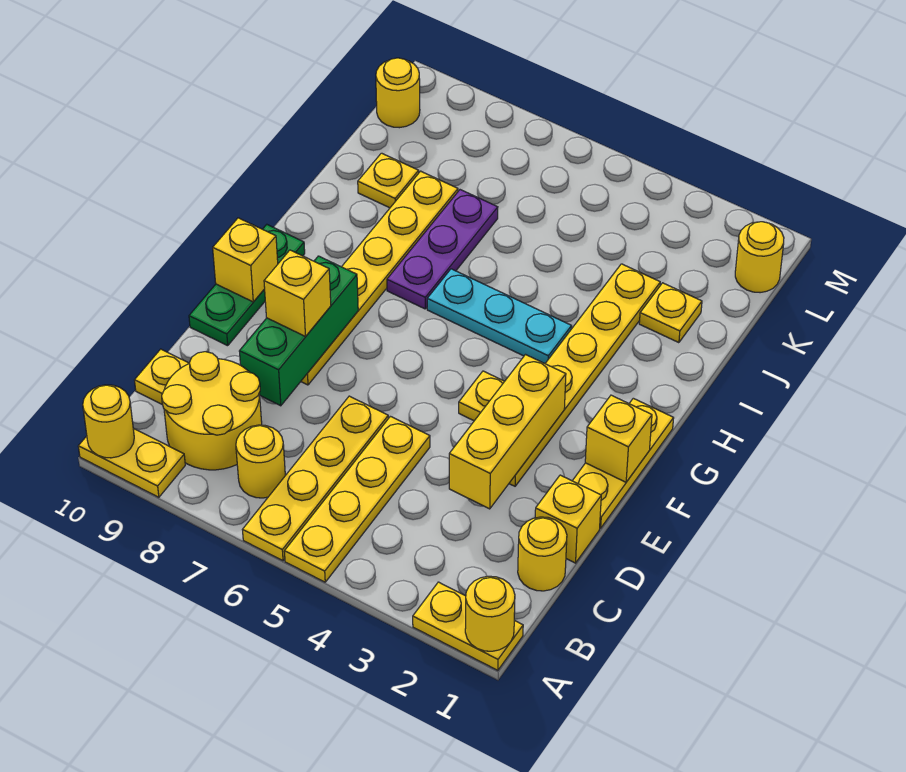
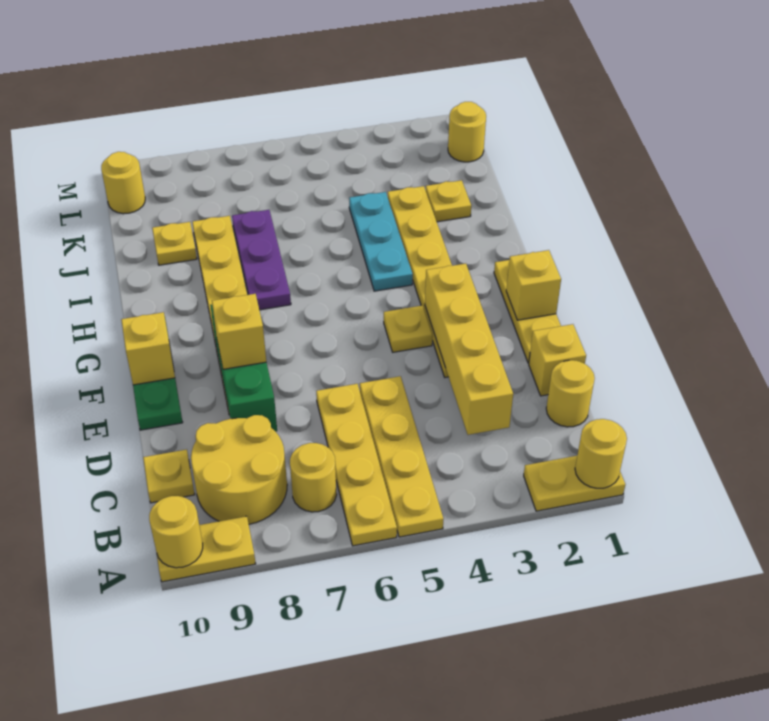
yellow 1x3 brick [449,355,566,509] -> yellow 1x4 brick [425,264,513,435]
cyan 1x3 plate [427,269,572,363] -> cyan 1x3 plate turned to [349,192,413,291]

